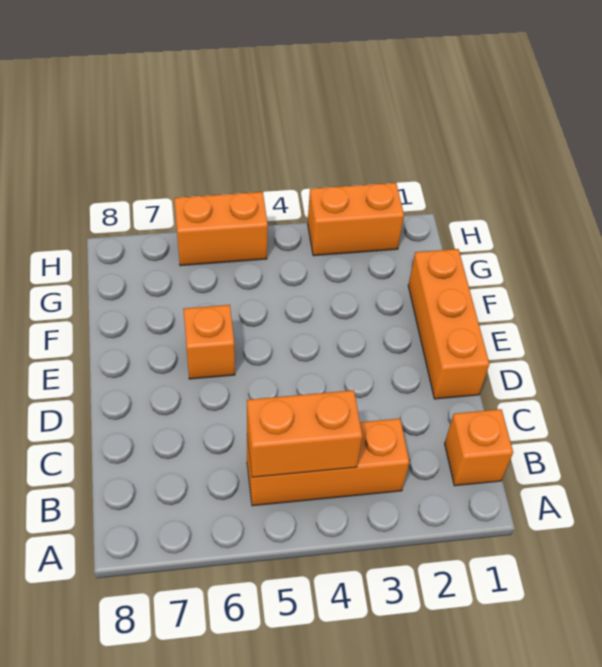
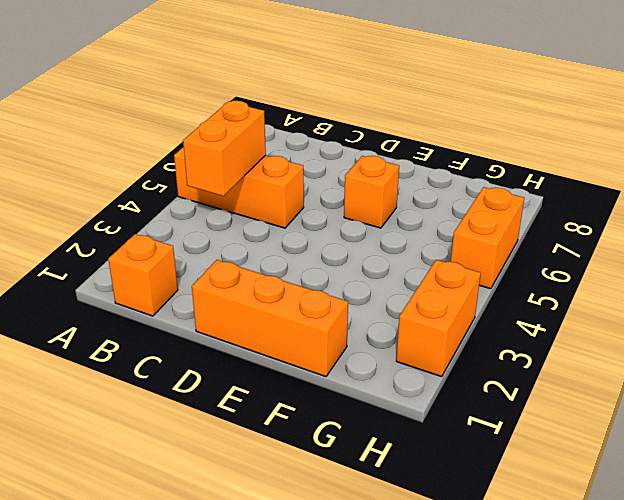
orange 1x3 brick [247,419,409,506] -> orange 1x3 brick turned to [174,147,304,228]

